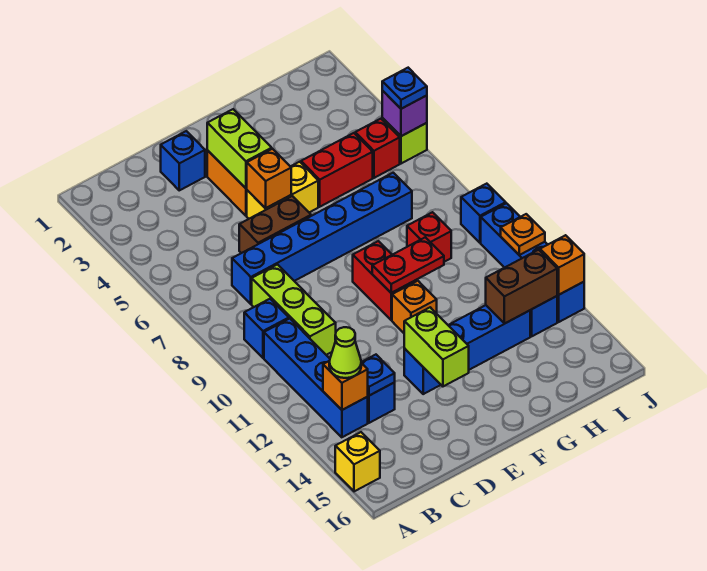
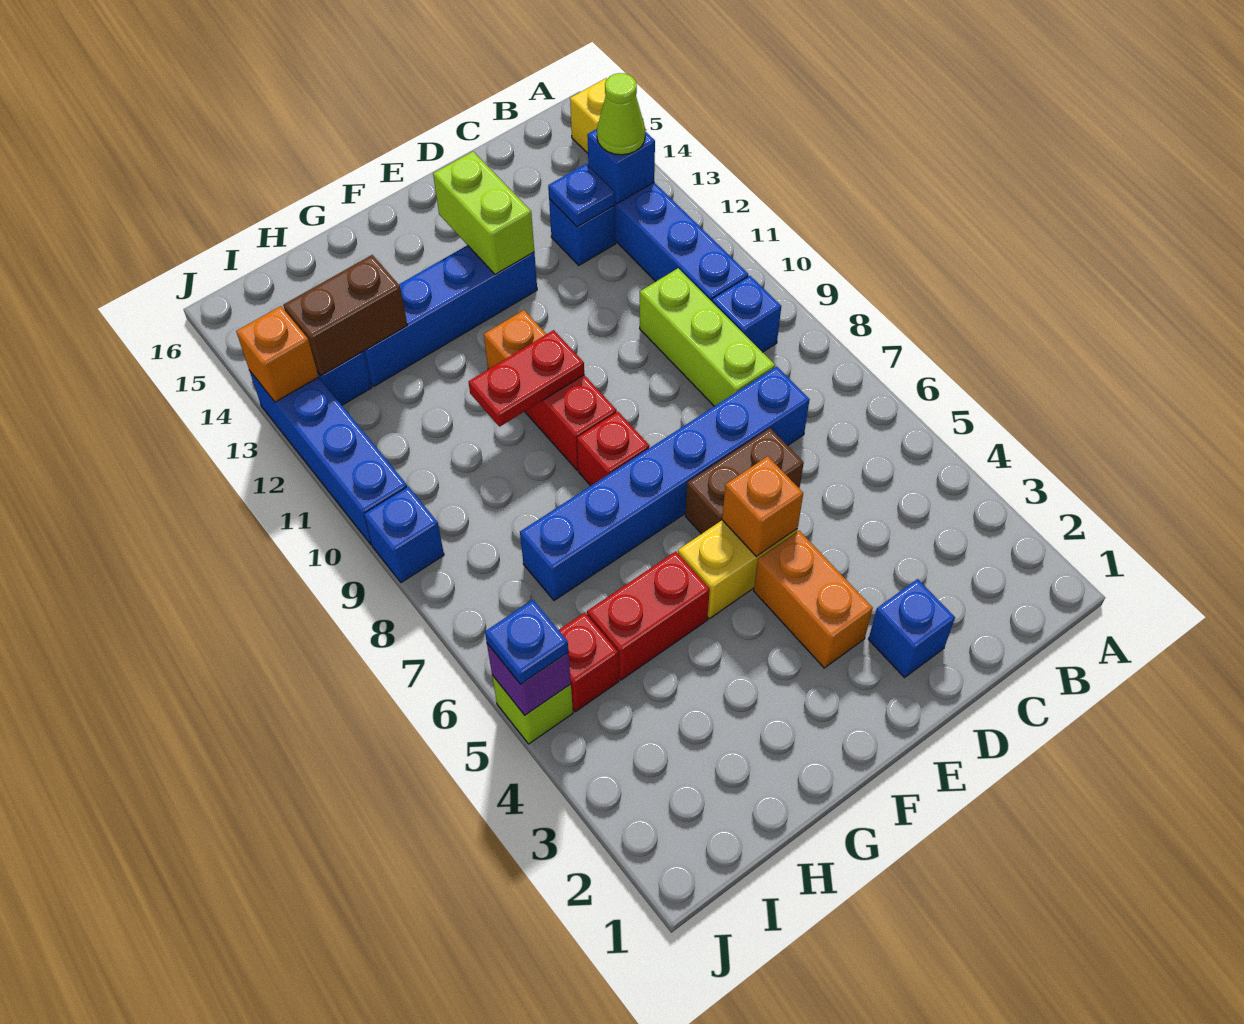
orange 1x1 brick [323,361,368,410] -> blue 1x1 brick [587,129,655,203]
lime 1x2 brick [207,109,272,188] -> none
red 1x1 brick [407,212,451,262] -> red 1x1 brick moved to [577,412,649,486]
orange 1x1 plate [501,214,545,255] -> none

